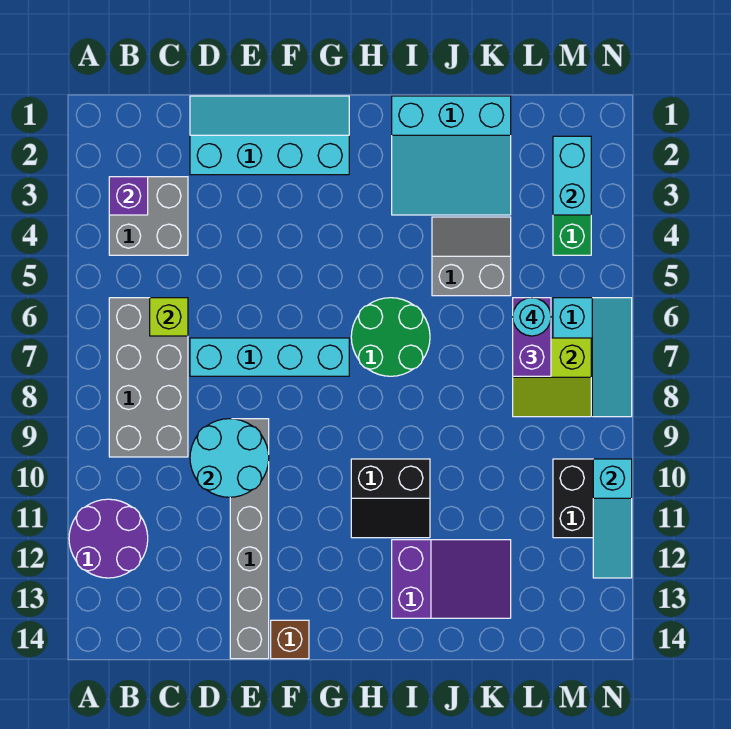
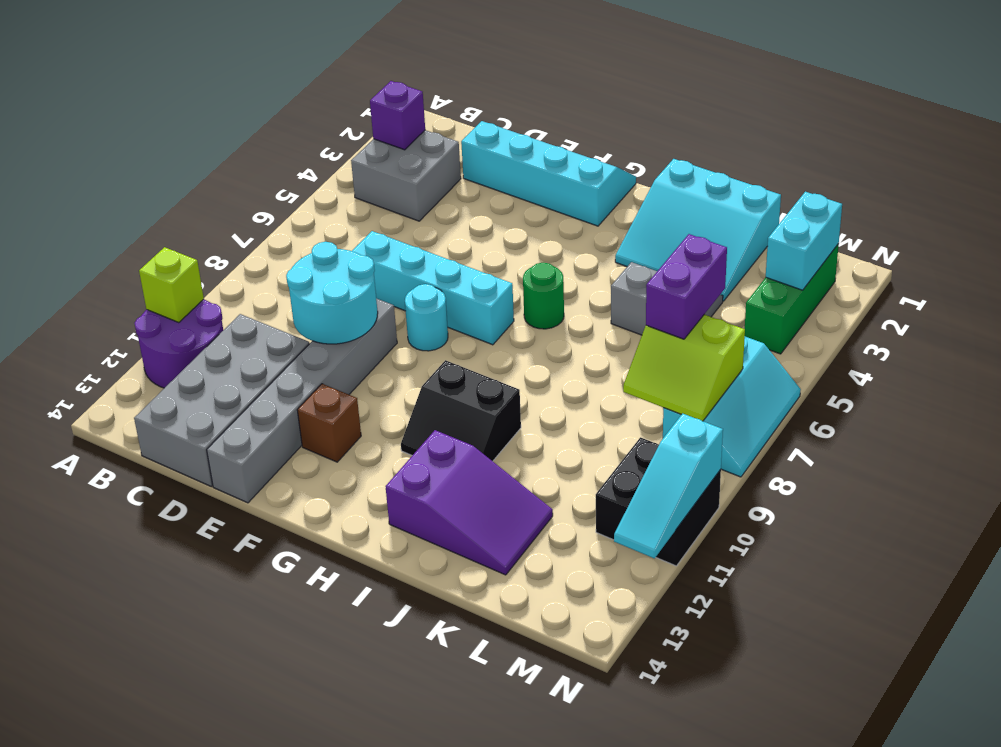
grey 2x4 brick [109,298,188,457] -> grey 2x4 brick moved to [134,314,309,486]
lime 1x1 brick [150,298,188,336] -> lime 1x1 brick moved to [139,247,204,323]
brown 1x1 brick [271,620,309,659] -> brown 1x1 brick moved to [297,384,361,462]
green 2x2 round brick [351,298,430,376] -> green 1x1 round brick [523,263,564,329]
cyan 1x1 round brick [513,298,551,336] -> cyan 1x1 round brick moved to [405,284,448,351]

